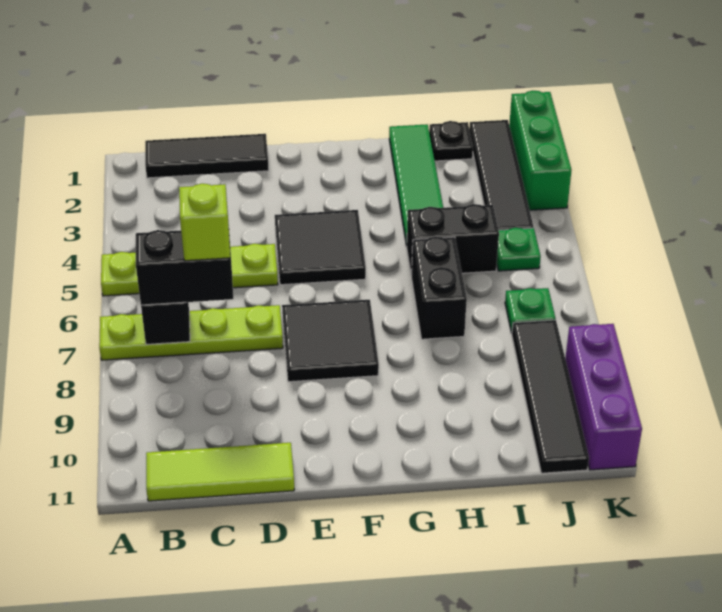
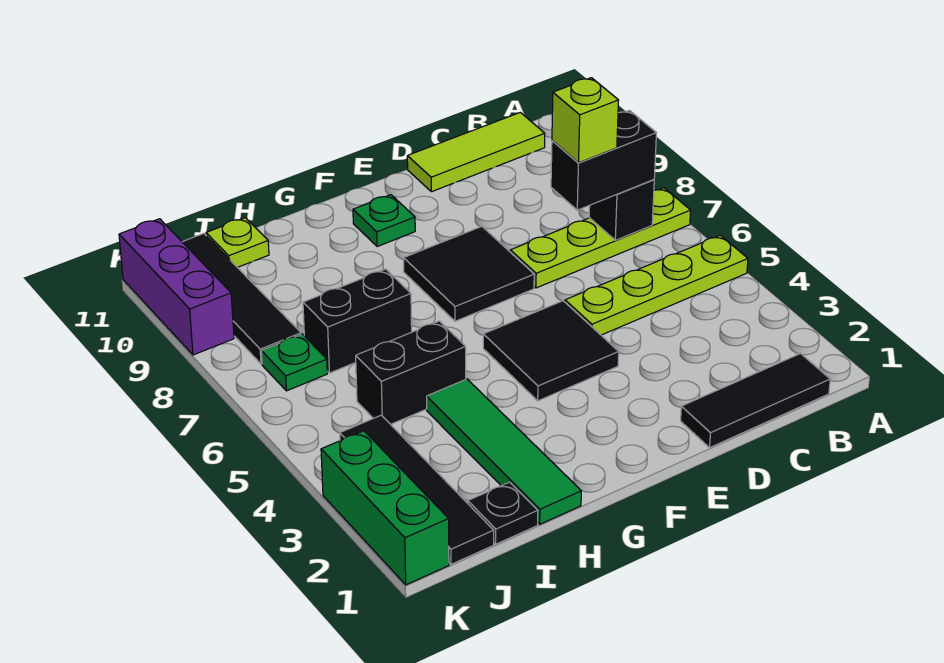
black 1x2 brick [412,237,467,339] -> black 1x2 brick turned to [303,269,412,373]
none -> lime 1x1 plate [206,218,269,267]
green 1x1 plate [497,228,541,271] -> green 1x1 plate moved to [353,195,415,247]

